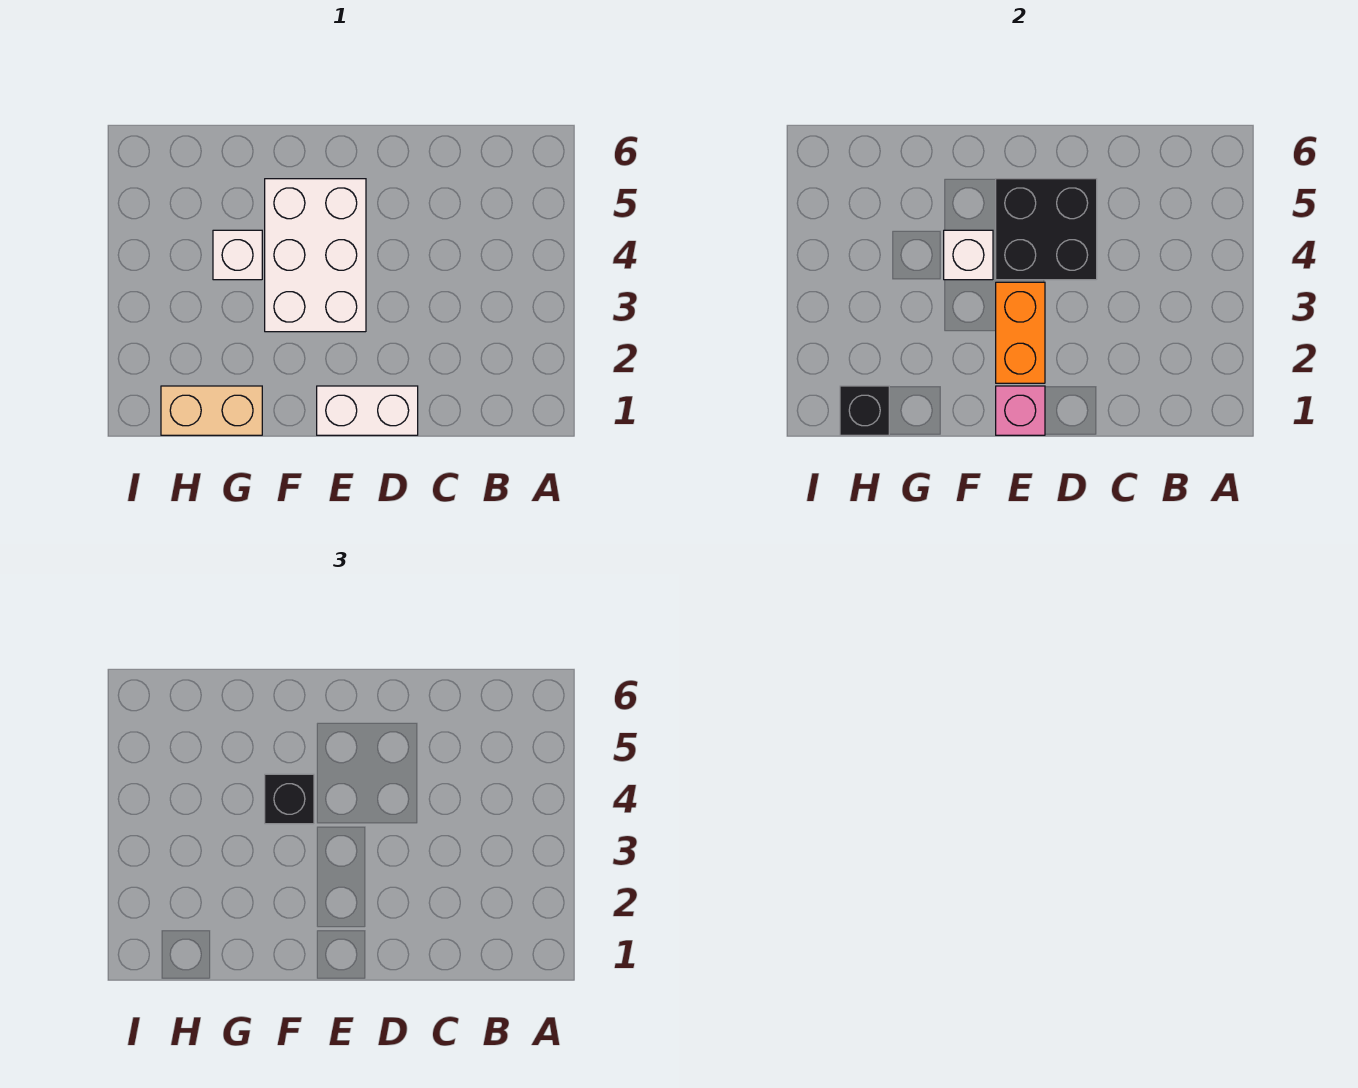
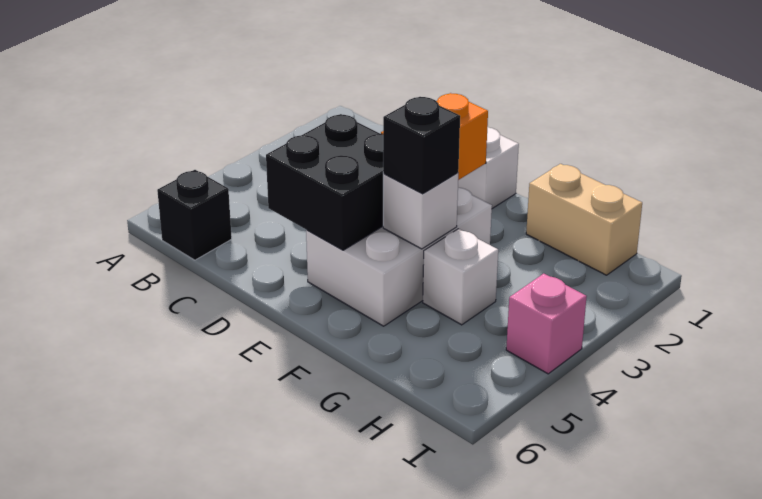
pink 1x1 brick [996,386,1045,435] -> pink 1x1 brick moved to [506,274,587,374]
black 1x1 brick [840,386,889,435] -> black 1x1 brick moved to [157,170,232,260]

